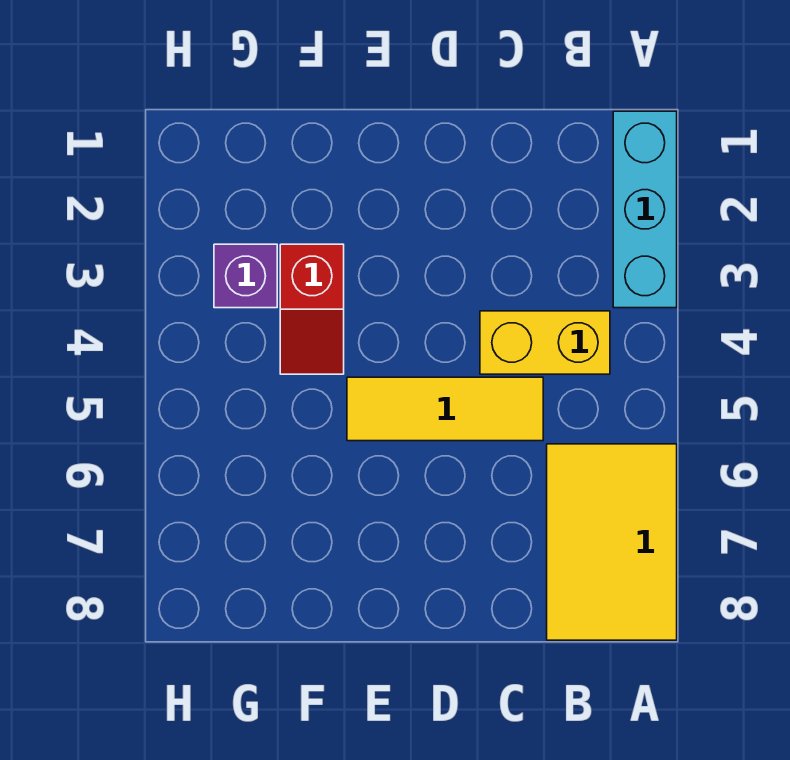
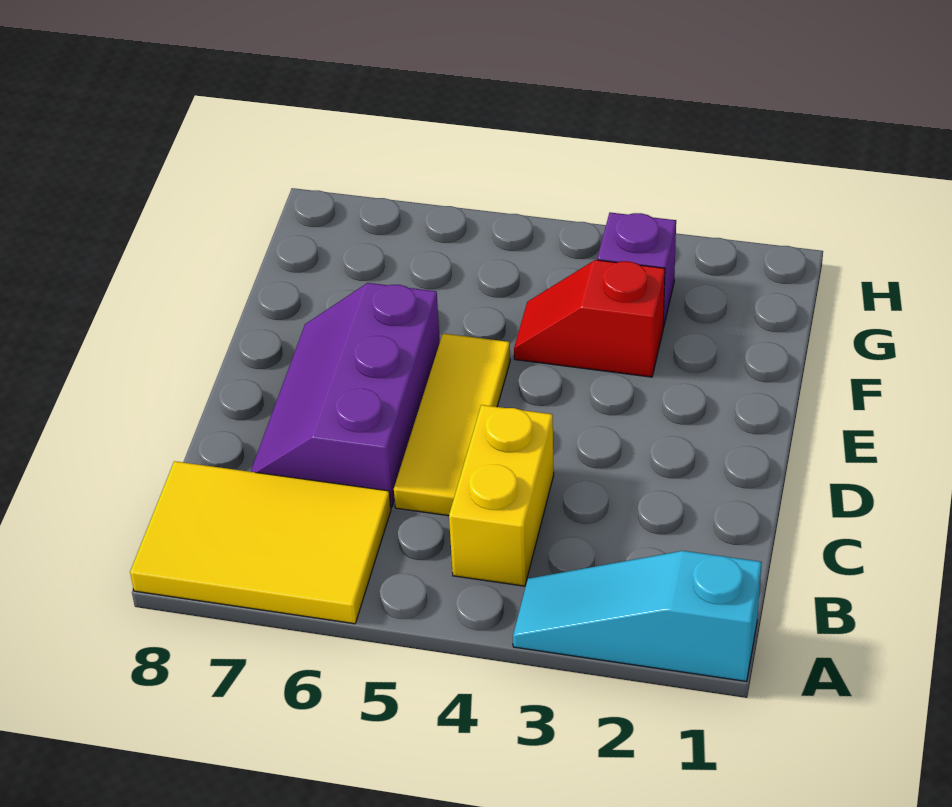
cyan 1x3 brick [613,111,677,308] -> cyan 1x3 slope [513,551,762,681]
none -> purple 2x3 slope [251,283,440,508]

